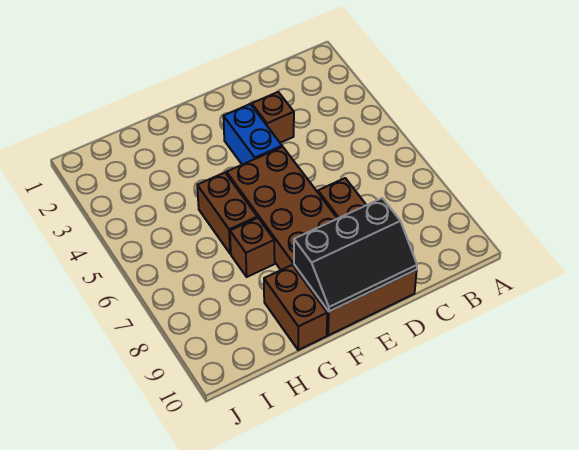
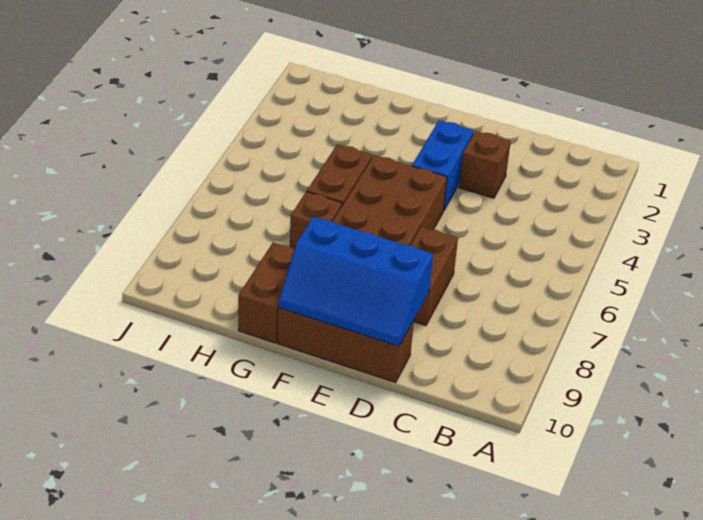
black 2x3 slope [294,198,417,311] -> blue 2x3 slope [278,217,433,346]

